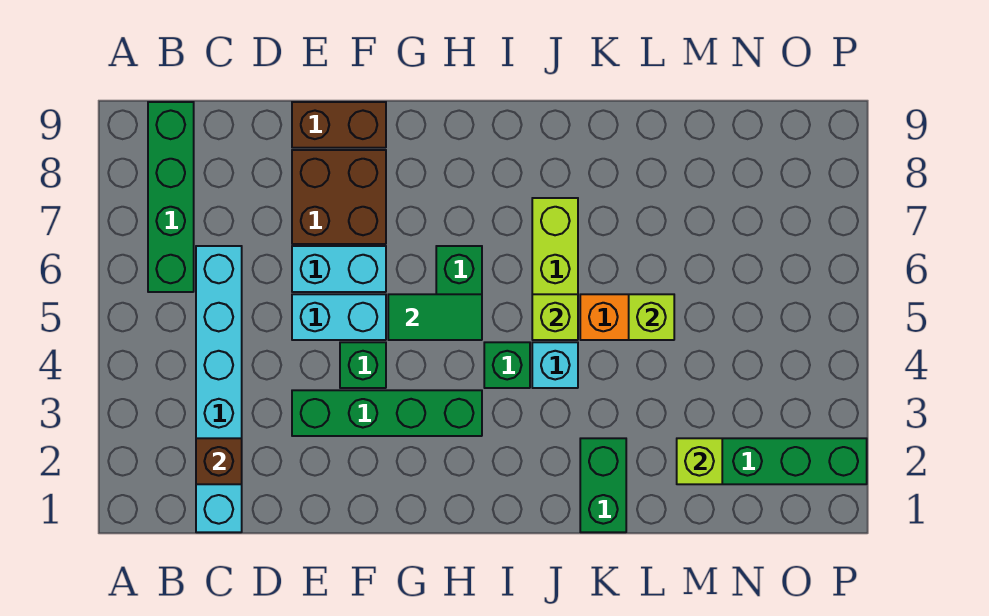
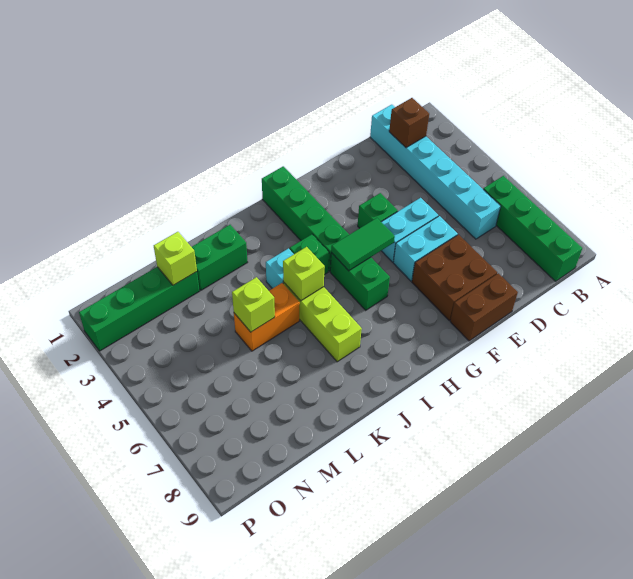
green 1x4 brick [292,390,482,436] -> green 1x4 brick turned to [262,166,349,271]
green 1x2 brick [580,438,626,532] -> green 1x2 brick turned to [192,225,248,290]

